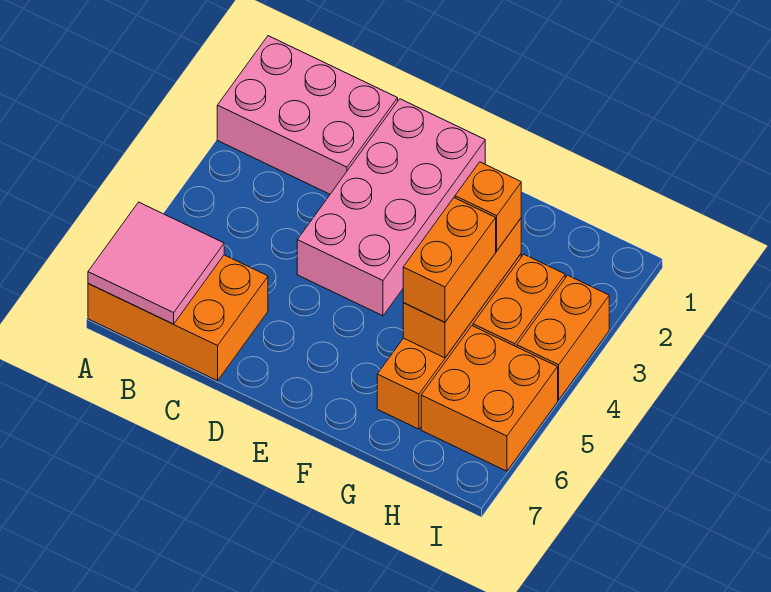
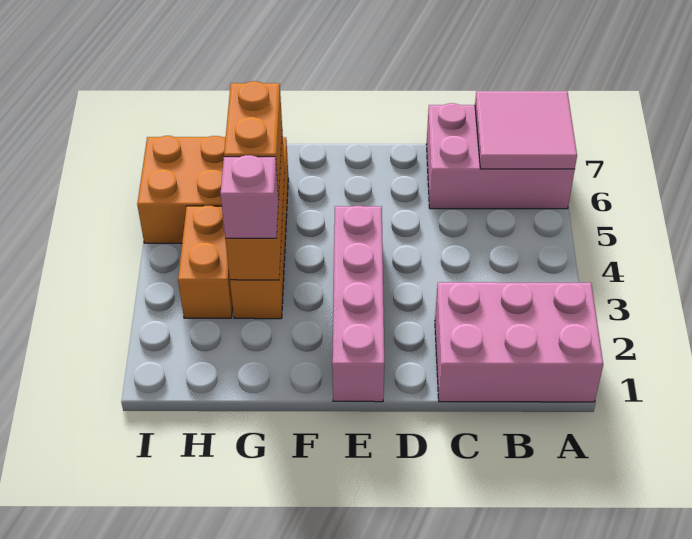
orange 2x3 brick [88,255,268,381] -> pink 2x3 brick [426,103,575,209]
pink 2x4 brick [297,99,485,316] -> pink 1x4 brick [332,206,384,402]
orange 1x1 brick [455,162,521,251] -> pink 1x1 brick [220,155,278,238]
orange 1x2 brick [517,275,609,400] -> none

